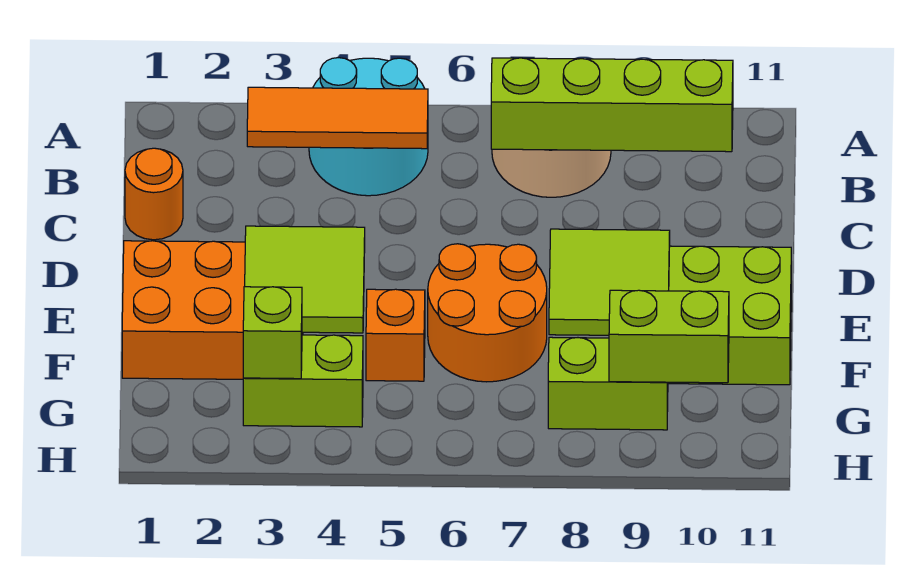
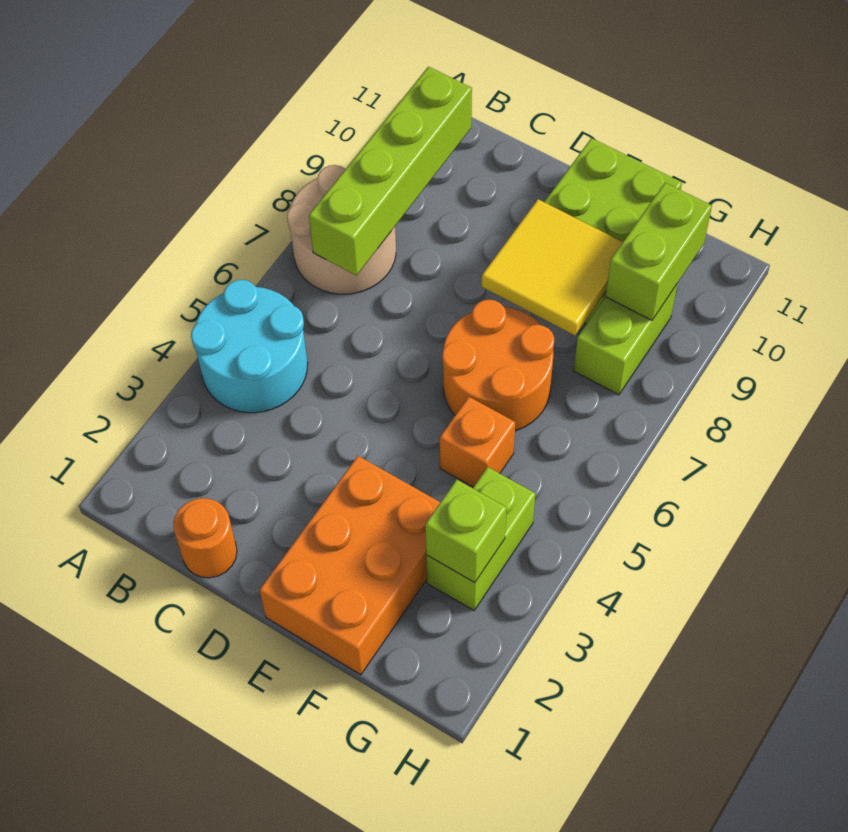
orange 1x3 tile [247,87,428,149] -> none
lime 2x2 tile [245,226,365,333] -> none
lime 2x2 tile [549,229,670,335] -> yellow 2x2 tile [482,199,623,336]

